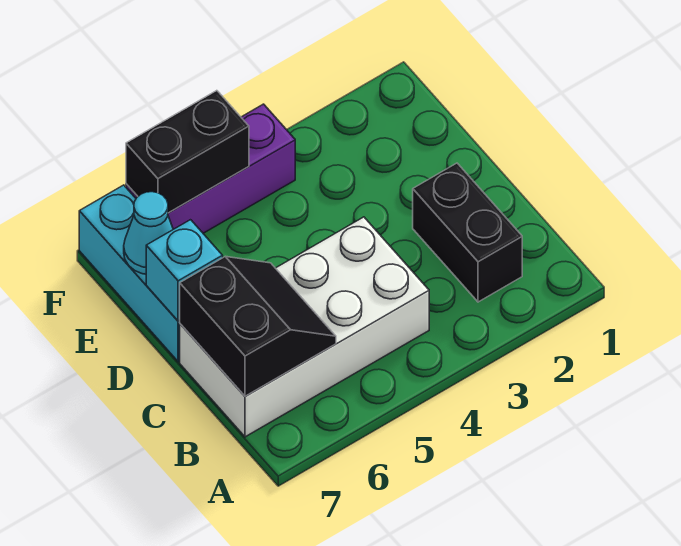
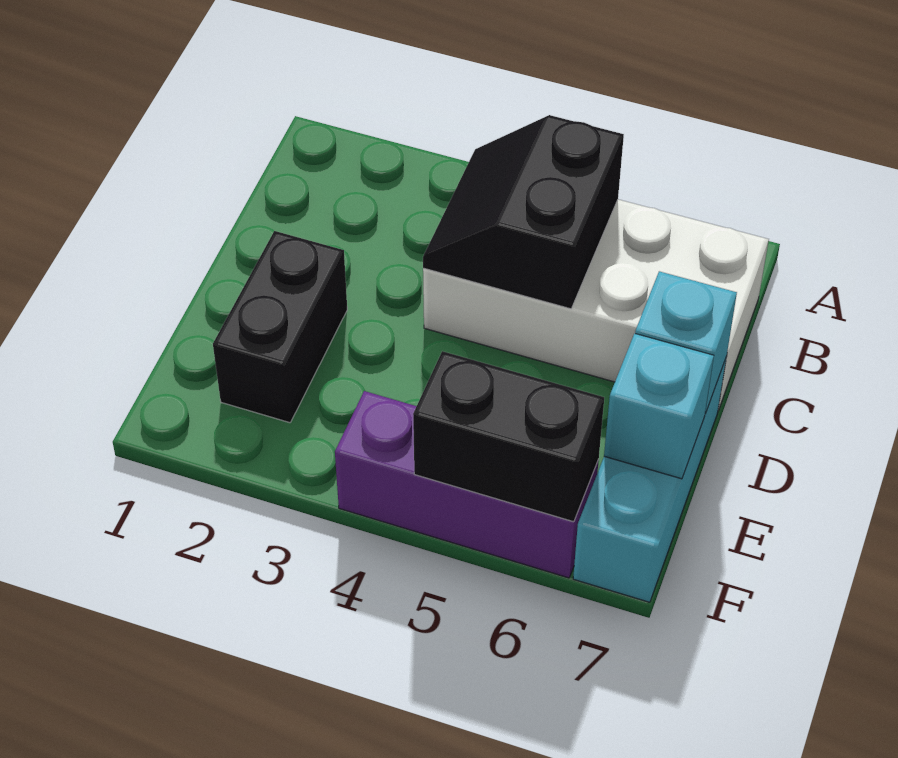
black 1x2 brick [413,163,522,302] -> black 1x2 brick moved to [213,231,347,423]
black 2x2 slope [180,257,336,396] -> black 2x2 slope moved to [423,115,624,309]
cyan 1x1 cone [124,192,173,274] -> cyan 1x1 brick [604,334,714,479]

